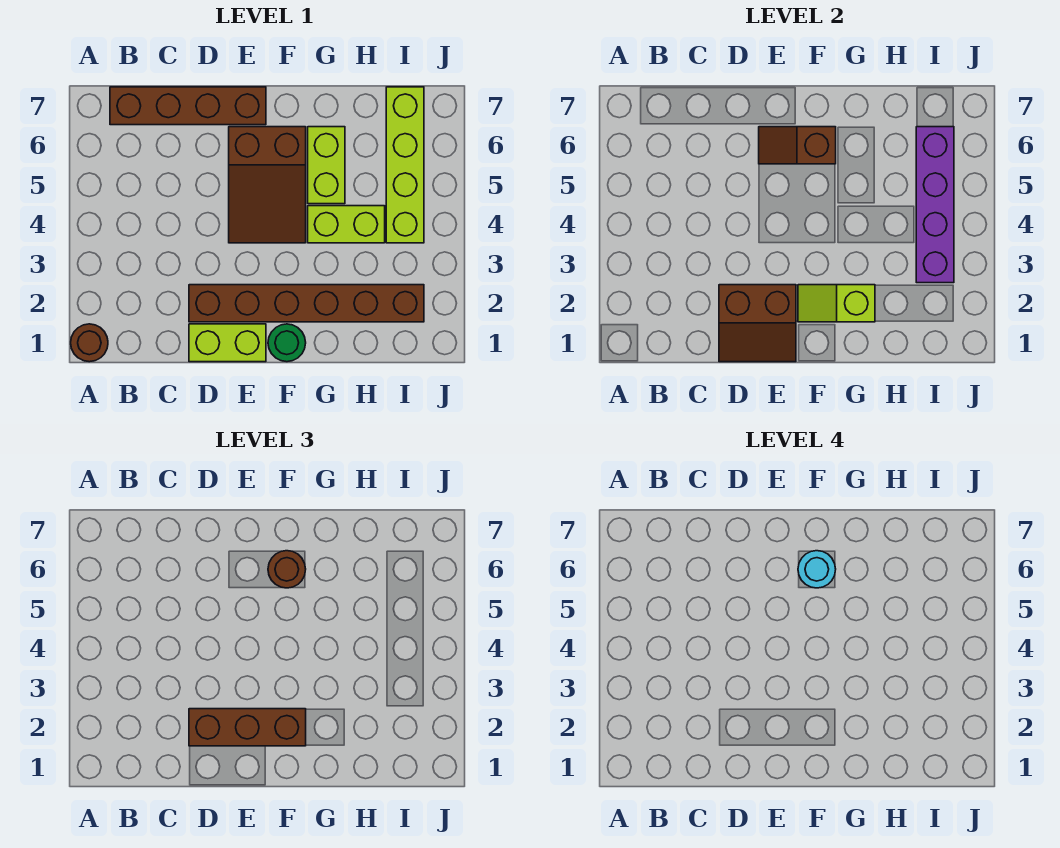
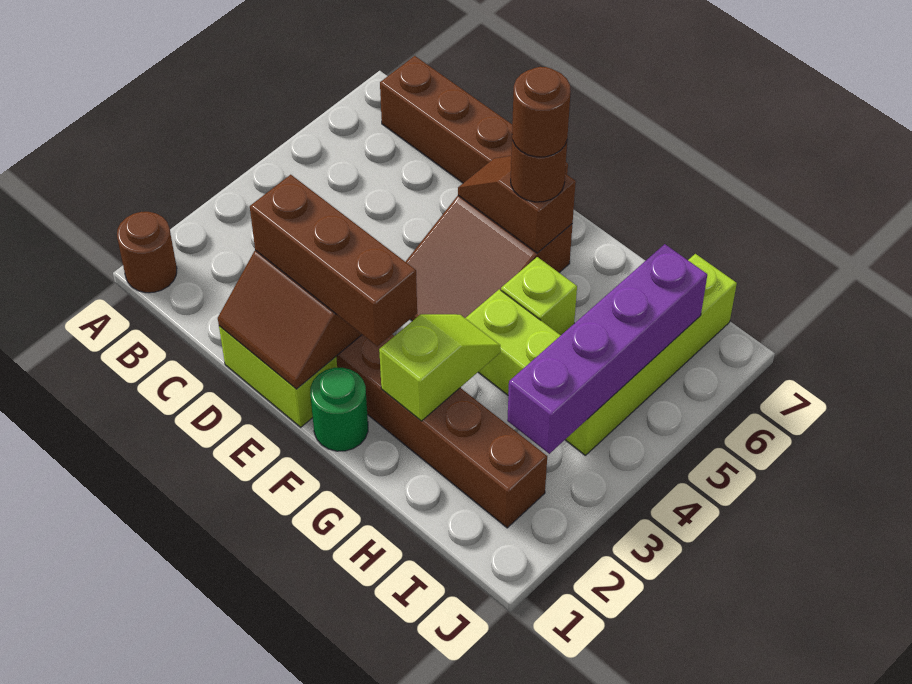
lime 1x2 slope [798,285,875,322] -> lime 1x2 slope turned to [379,314,500,421]
cyan 1x1 round brick [798,551,836,588] -> brown 1x1 round brick [512,67,571,157]
lime 1x2 brick [308,127,345,204] -> lime 1x1 brick [501,257,577,335]

